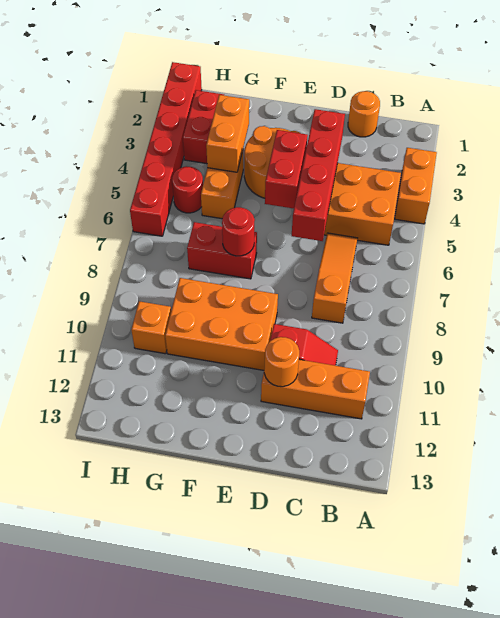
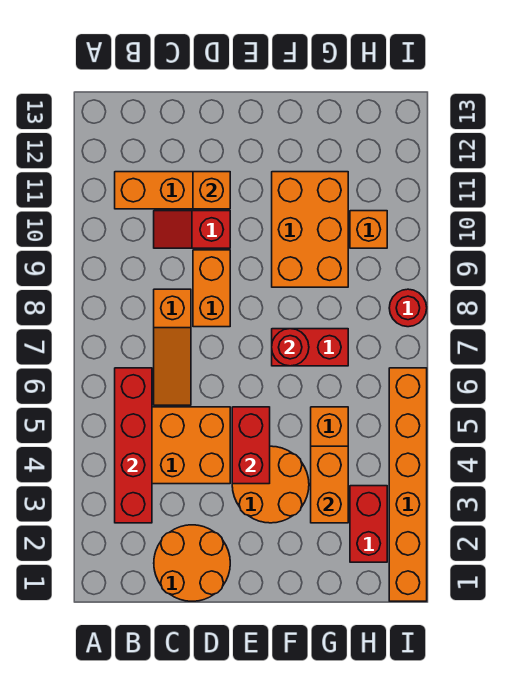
orange 1x2 brick [395,148,437,224] -> orange 1x2 brick moved to [193,250,230,327]
orange 1x1 round brick [348,91,380,137] -> orange 2x2 round brick [154,525,230,601]
red 1x4 brick [292,109,345,241] -> red 1x4 brick moved to [115,368,152,523]
orange 1x1 round brick [264,337,299,387] -> orange 1x1 brick [193,172,230,209]
orange 2x3 brick [165,278,278,370] -> orange 2x3 brick turned to [272,172,348,287]
red 1x1 round brick [172,166,203,213] -> red 1x1 round brick moved to [389,289,427,327]
red 1x6 brick [130,62,202,236] -> orange 1x6 brick [389,368,427,601]

